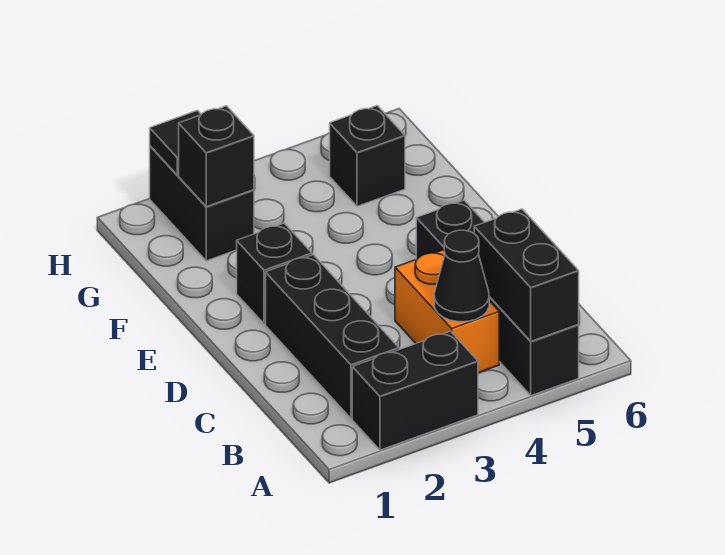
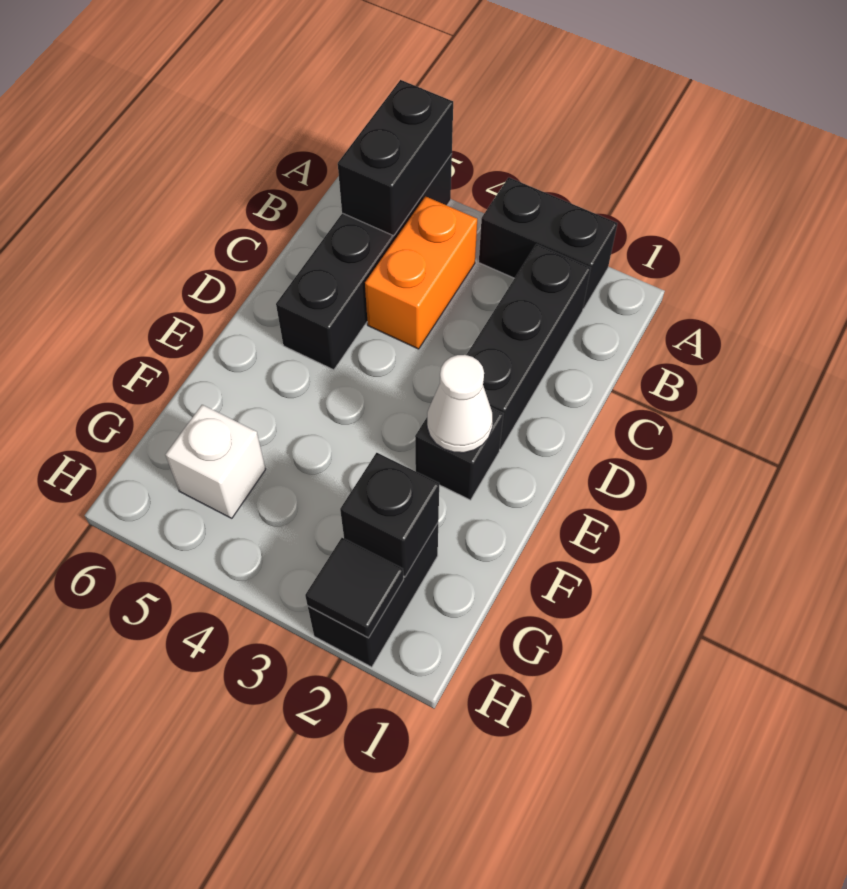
black 1x1 cone [434,230,489,322] -> none
none -> white 1x1 cone [427,355,493,453]
black 1x1 brick [330,106,405,206] -> white 1x1 brick [165,405,266,518]

